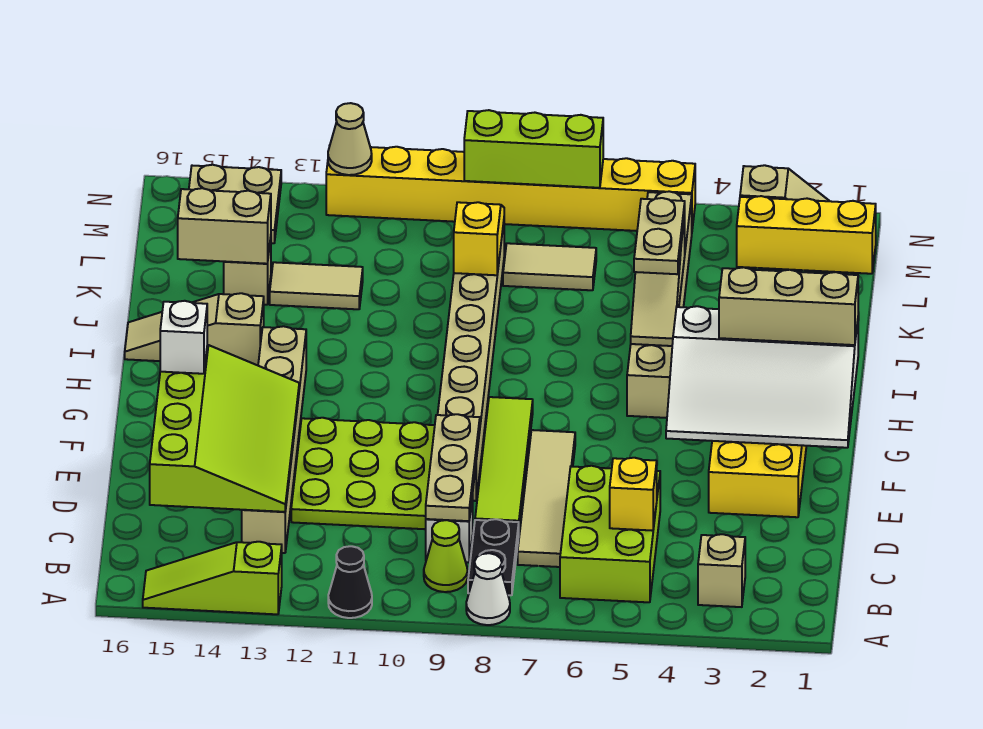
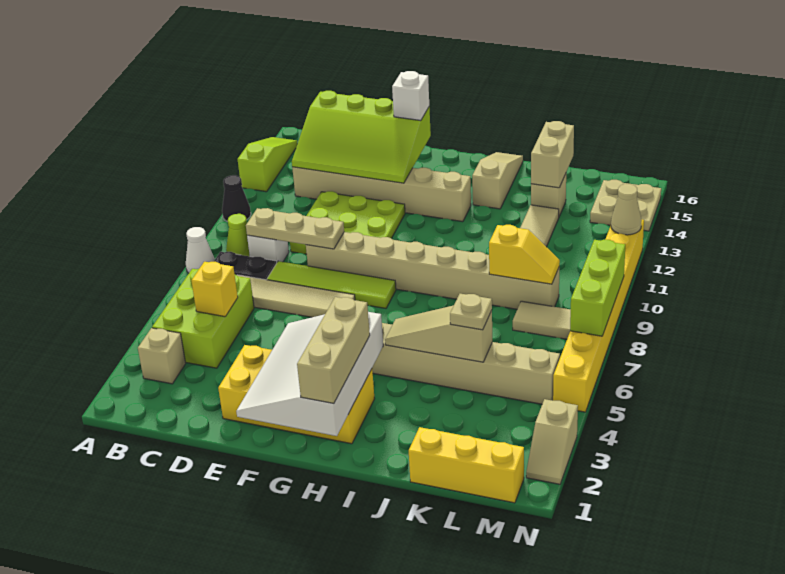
lime 2x3 brick [560,466,660,602] -> lime 2x3 brick turned to [152,269,254,368]
tan 1x2 plate [634,198,685,274] -> tan 1x1 plate [450,294,492,330]
tan 1x2 tile [503,243,596,290] -> tan 1x2 tile turned to [513,301,571,339]
yellow 1x3 brick [737,196,876,274] -> yellow 1x3 brick turned to [409,427,524,503]

